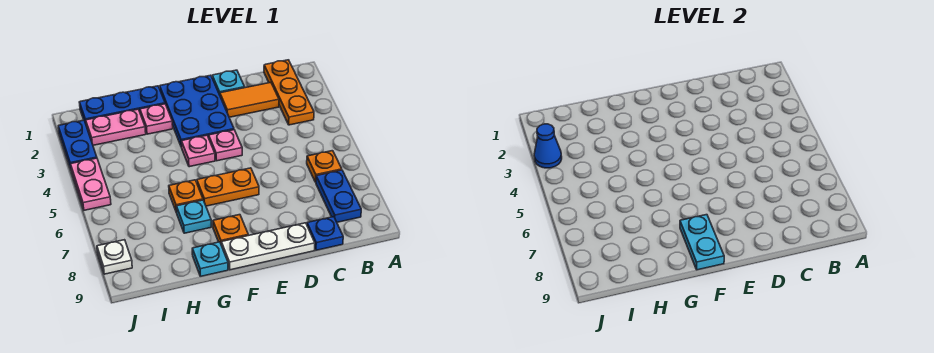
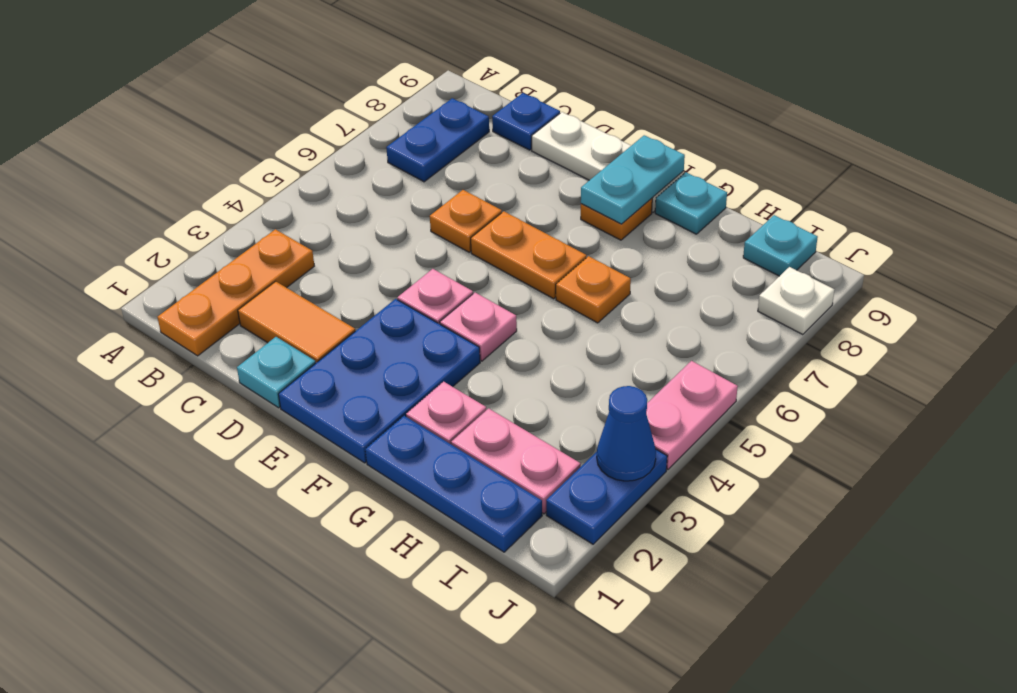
orange 1x1 plate [307,151,342,182] -> orange 1x1 plate moved to [430,190,502,252]
cyan 1x1 plate [176,200,211,233] -> cyan 1x1 plate moved to [743,215,818,276]

